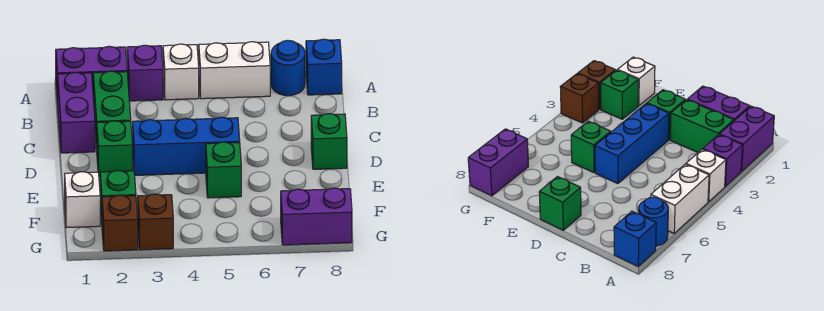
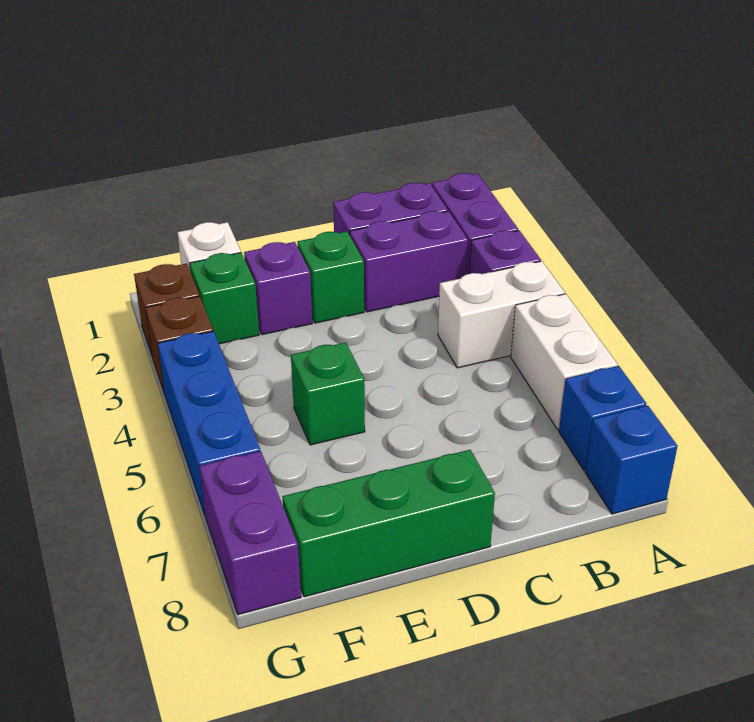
white 1x1 brick [163,44,199,100] -> white 1x2 brick [438,261,565,368]
blue 1x1 round brick [271,40,305,96] -> blue 1x1 brick [559,366,646,470]
green 1x2 brick [93,71,131,149] -> purple 1x2 brick [350,211,468,312]
blue 1x3 brick [133,117,240,175] -> blue 1x3 brick moved to [158,331,260,517]
green 1x1 brick [311,114,347,169] -> green 1x3 brick [282,450,495,597]
none -> purple 1x1 brick [244,242,312,335]

